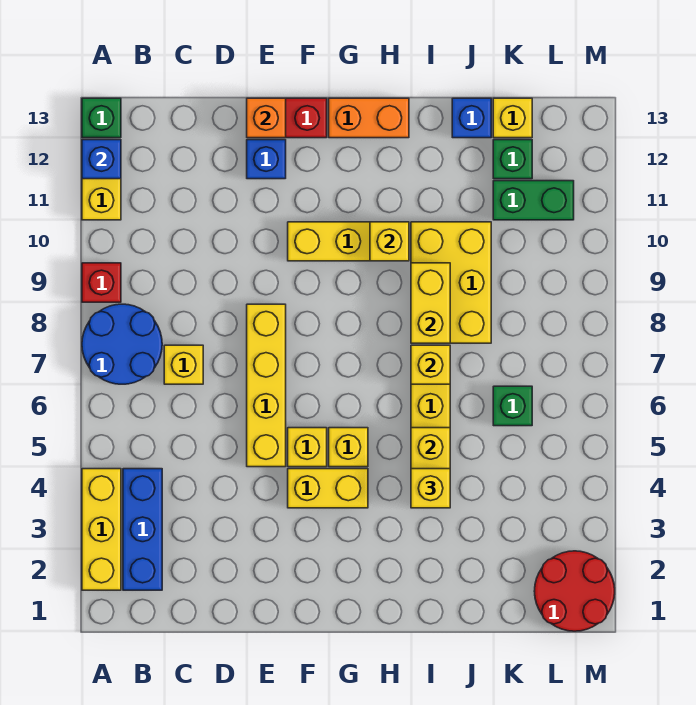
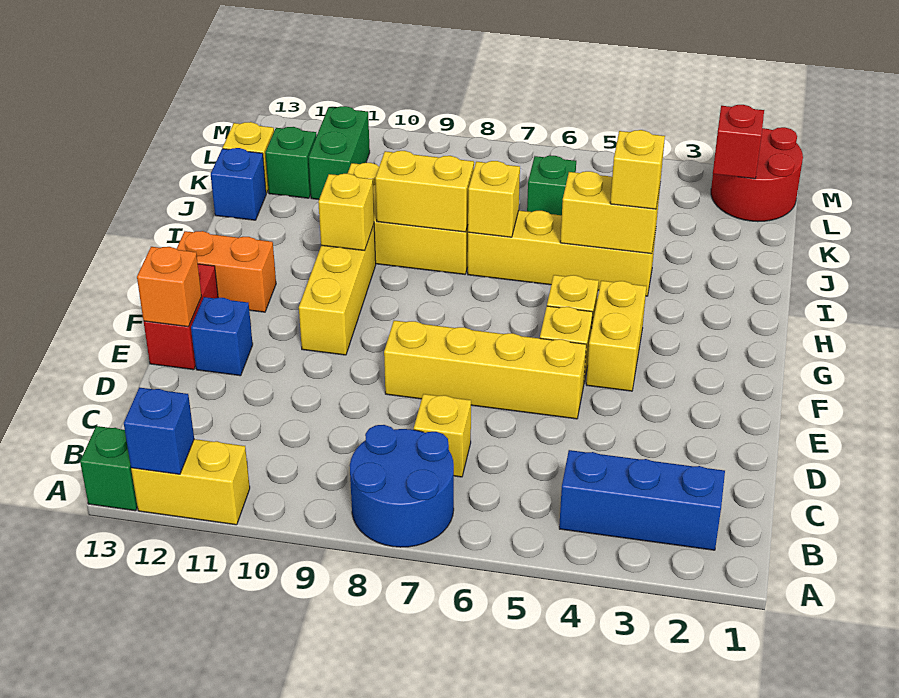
yellow 1x3 brick [82,469,121,590] -> none
red 1x1 brick [82,263,121,302] -> red 1x1 brick moved to [713,105,764,179]
orange 1x2 brick [329,98,409,138] -> orange 1x2 brick turned to [177,231,276,312]

